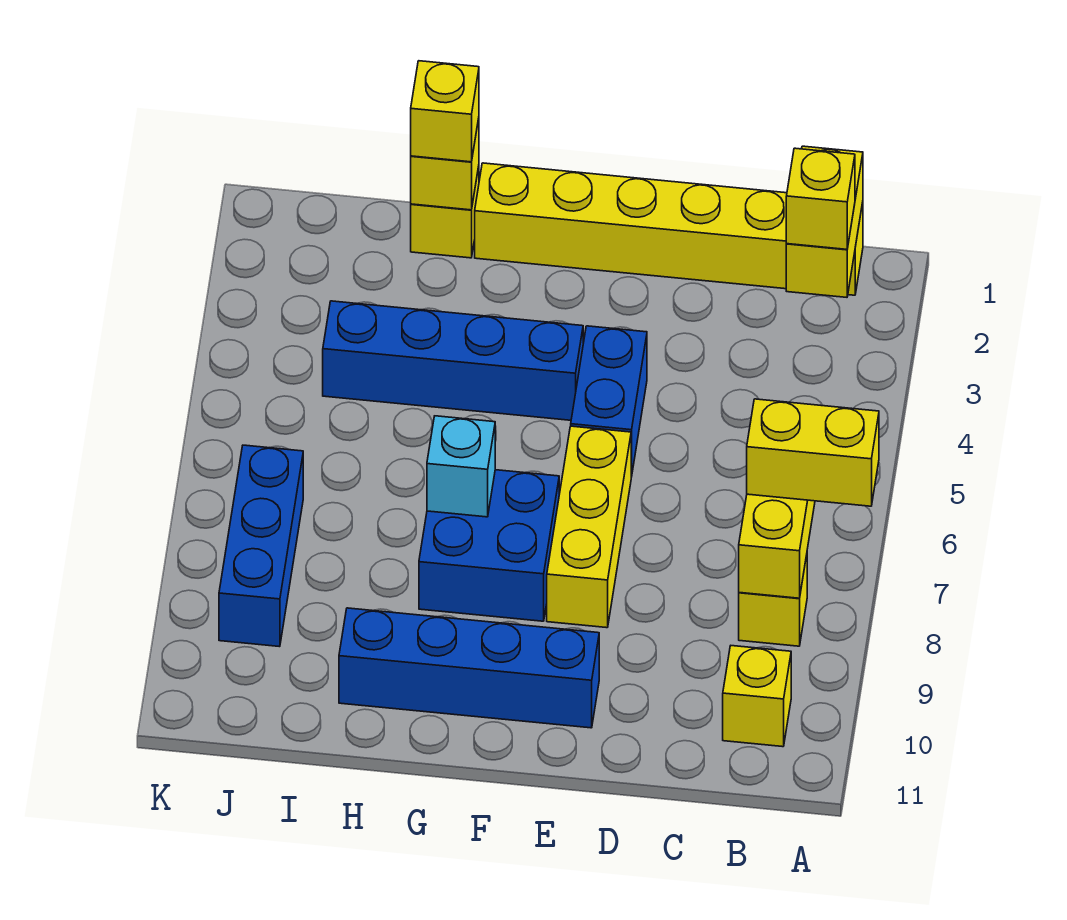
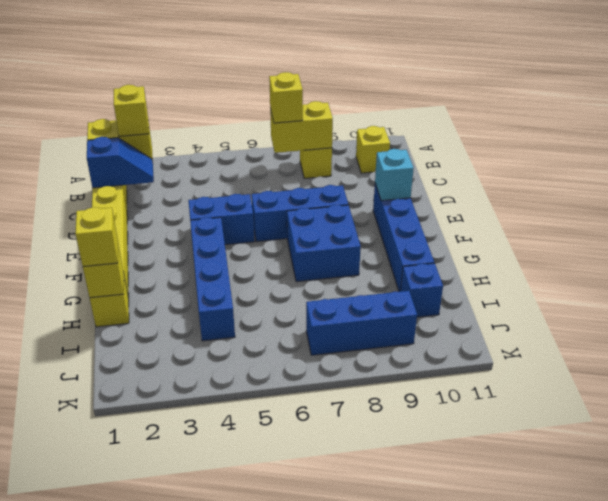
yellow 1x2 brick [747,399,879,506] -> yellow 1x1 brick [269,72,303,123]
none -> blue 1x2 slope [87,137,154,188]
yellow 1x3 brick [547,426,631,628] -> blue 1x3 brick [251,185,348,242]
cyan 1x1 brick [427,416,495,517] -> cyan 1x1 brick moved to [375,149,414,201]
none -> blue 1x1 brick [401,263,443,317]

